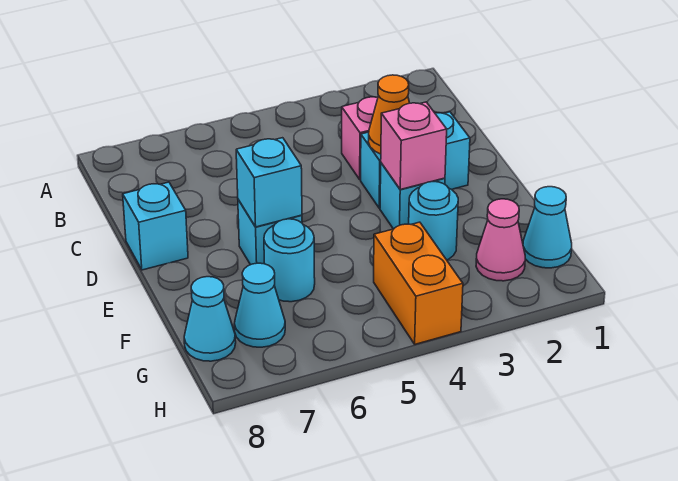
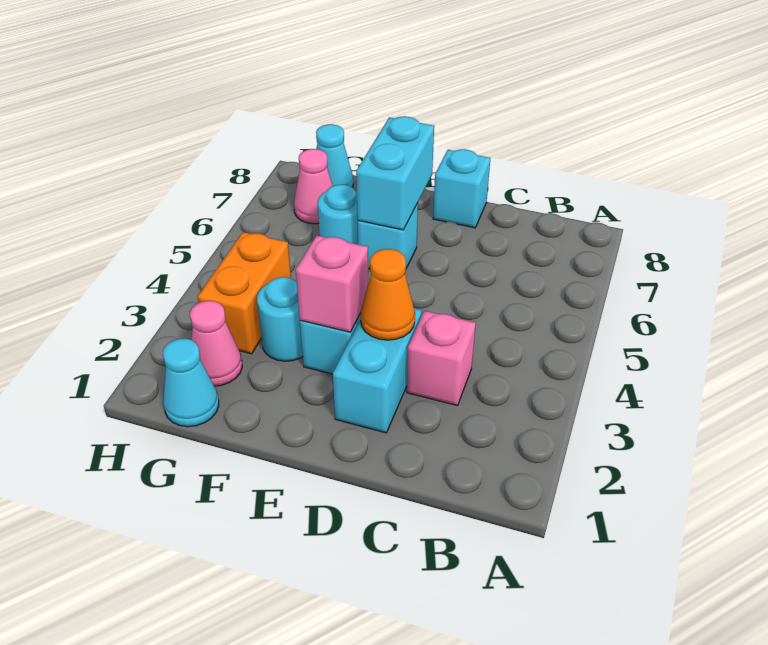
cyan 1x1 brick [236,138,302,227] -> cyan 1x2 brick [356,116,434,230]
orange 1x2 brick [374,222,463,344] -> orange 1x2 brick turned to [198,232,291,354]
cyan 1x1 cone [234,263,285,347] -> pink 1x1 cone [294,149,333,224]

